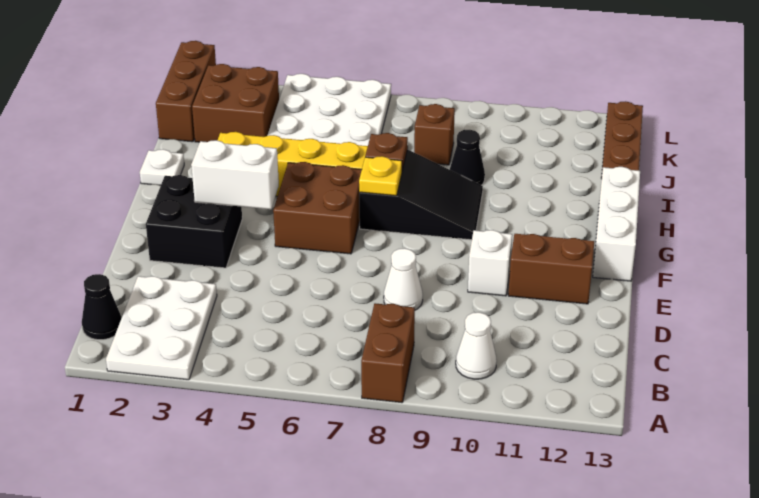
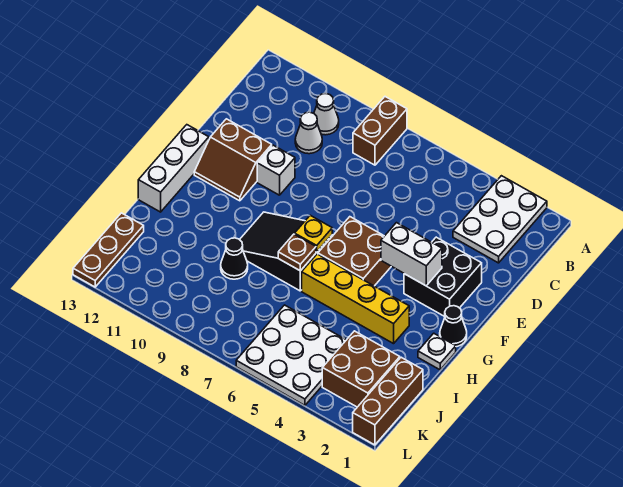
black 1x1 cone [82,274,122,340] -> black 1x1 cone moved to [440,306,467,347]
white 1x1 cone [384,248,423,310] -> white 1x1 cone moved to [295,112,322,154]
brown 1x1 brick [414,104,455,165] -> none

